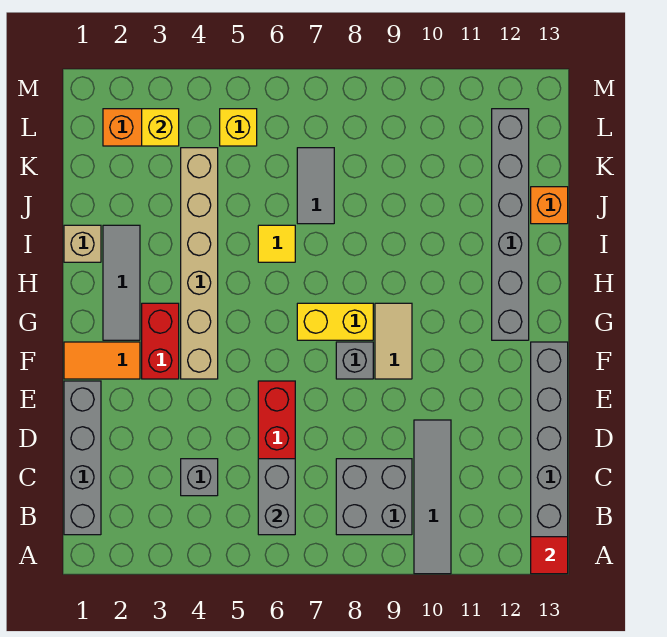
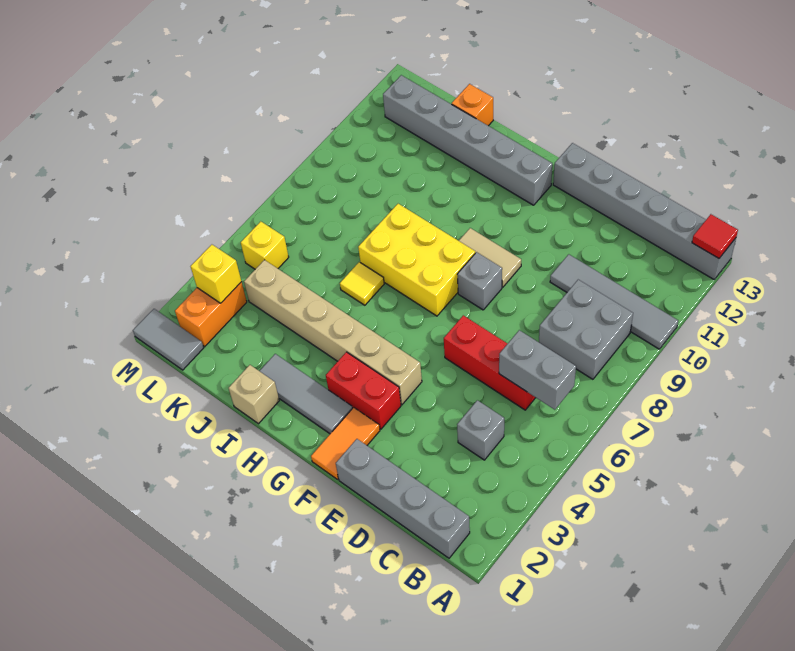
yellow 1x2 brick [297,303,373,340] -> yellow 2x3 brick [358,204,475,316]
grey 1x2 tile [297,148,334,224] -> grey 1x2 tile moved to [133,309,204,370]

